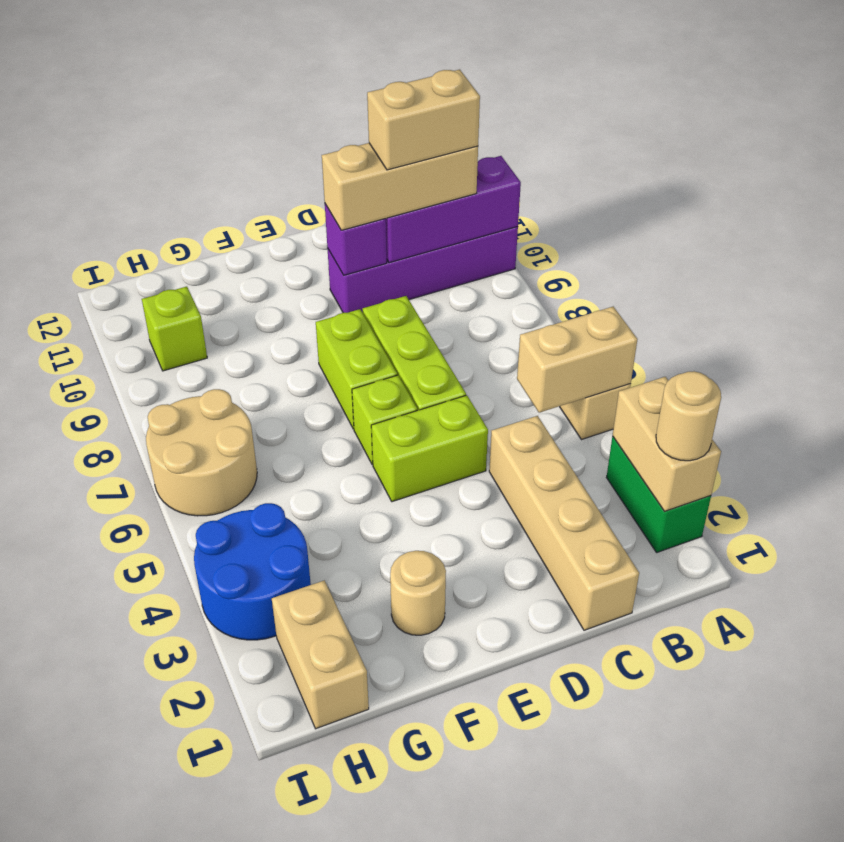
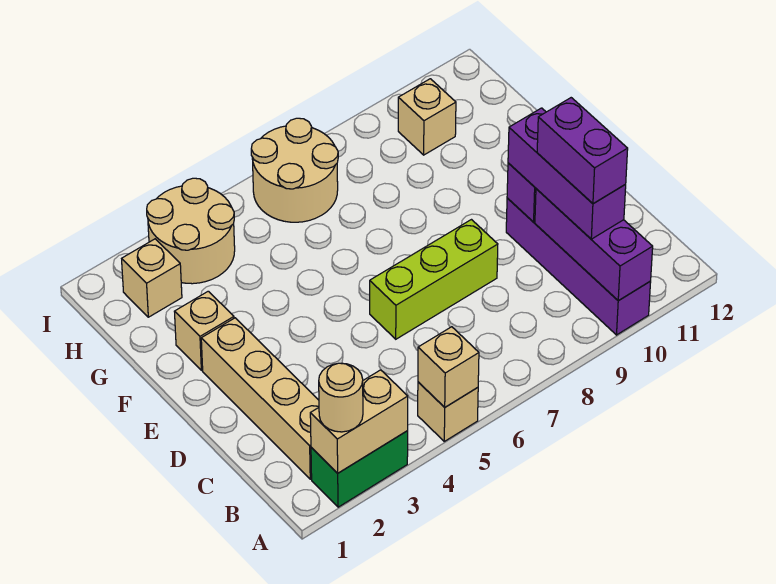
tan 1x2 brick [517,307,637,413] -> tan 1x1 brick [418,327,479,407]
tan 1x3 brick [322,143,478,230] -> purple 1x3 brick [508,108,626,239]
tan 1x2 brick [367,70,480,170] -> purple 1x2 brick [537,98,628,204]
tan 1x4 brick [489,416,639,630] -> tan 1x4 brick turned to [201,318,319,479]
lime 1x2 brick [371,395,488,502] -> none
lime 1x1 brick [352,375,417,465] -> none
lime 1x2 brick [316,309,397,429] -> none
tan 1x1 round brick [390,551,446,635] -> tan 1x1 brick [174,291,234,370]
tan 1x2 brick [272,580,369,729] -> tan 1x1 brick [122,239,182,317]
blue 2x2 round brick [194,503,311,640] -> tan 2x2 round brick [147,178,235,284]
lime 1x1 brick [142,287,207,371] -> tan 1x1 brick [398,79,456,155]

